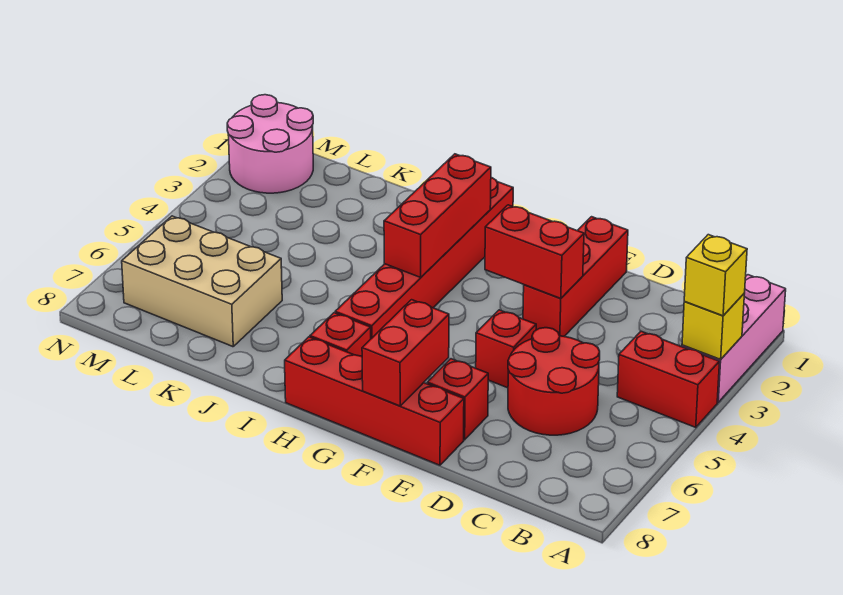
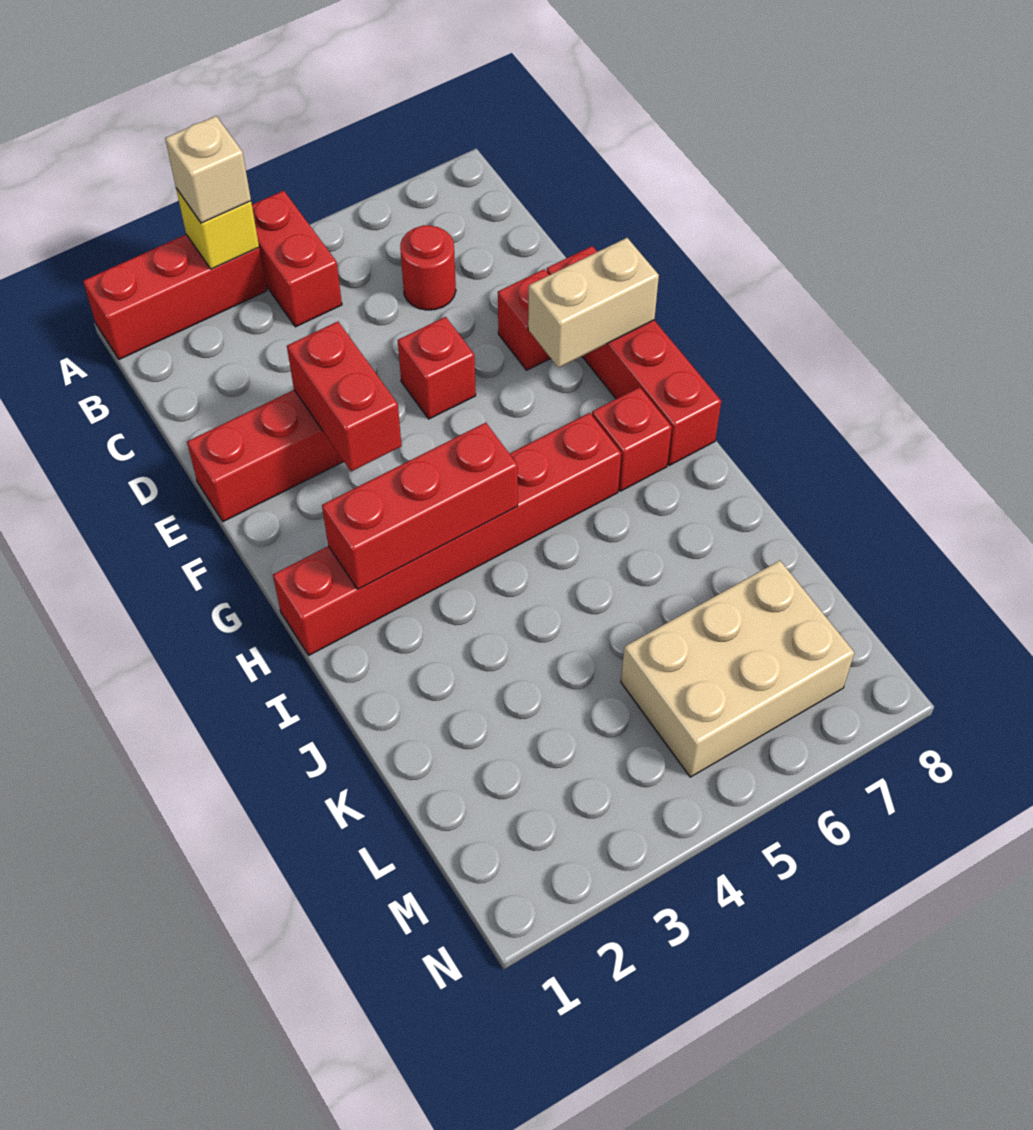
pink 1x3 brick [682,275,786,402] -> red 1x3 brick [83,234,267,359]
yellow 1x1 brick [684,235,747,316] -> tan 1x1 brick [165,116,251,223]
red 2x2 round brick [508,328,600,435] -> red 1x1 round brick [400,225,456,310]
red 1x2 brick [362,300,449,406] -> tan 1x2 brick [528,238,659,368]
tan 2x3 brick [122,216,282,347] -> tan 2x3 brick turned to [621,561,854,777]
pink 2x2 round brick [227,95,313,193] -> none

